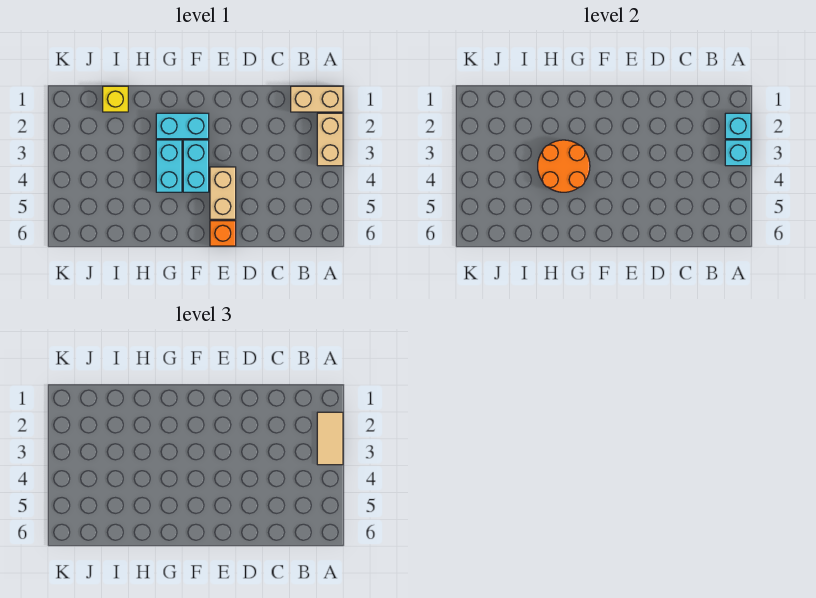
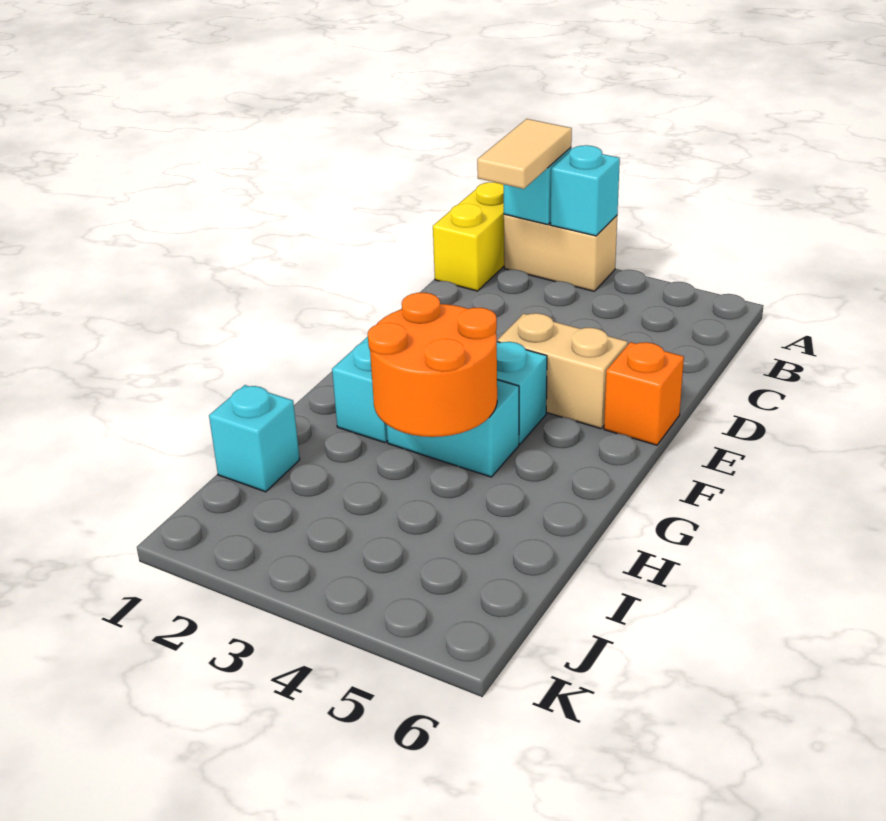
tan 1x2 brick [291,86,343,112] -> yellow 1x2 brick [433,182,504,291]
tan 1x2 tile [317,412,343,465] -> tan 1x2 tile turned to [477,119,572,189]
yellow 1x1 brick [103,86,128,112] -> cyan 1x1 brick [209,385,300,492]

